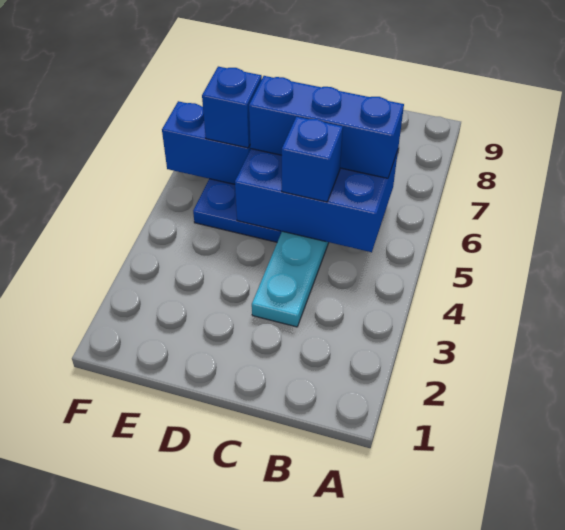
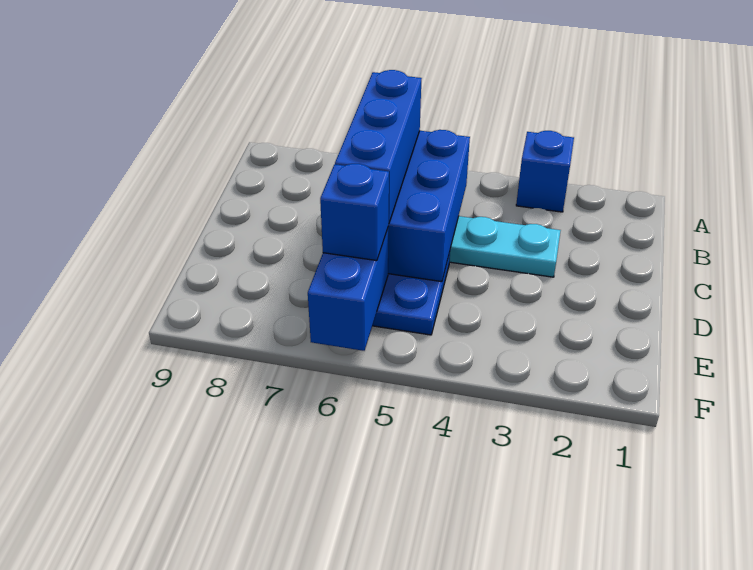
blue 1x1 brick [282,117,343,202] -> blue 1x1 brick moved to [516,131,574,212]

